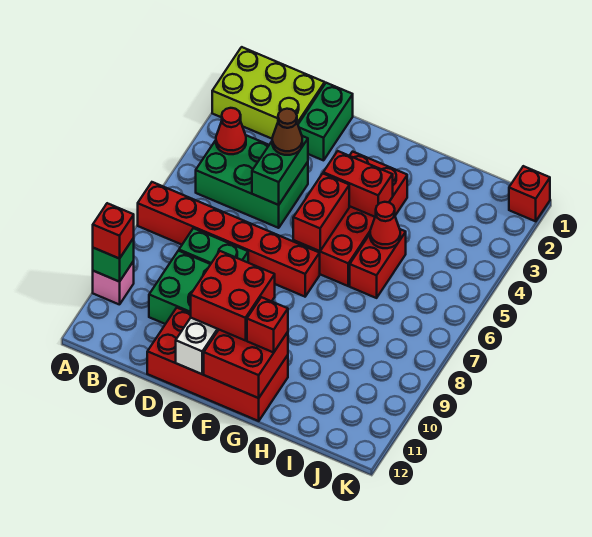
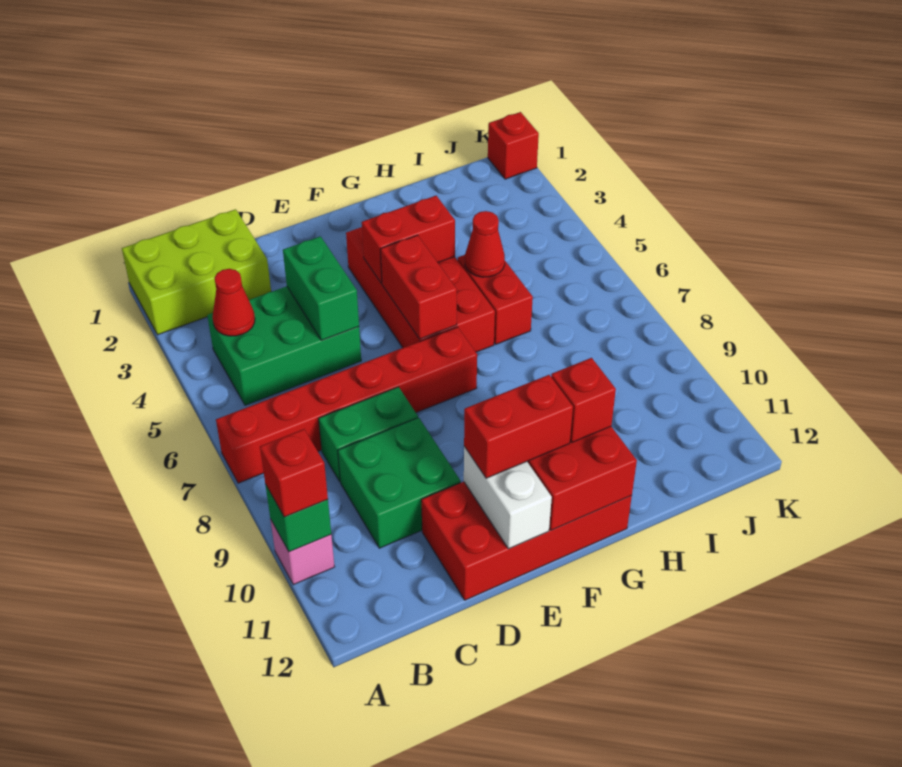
green 1x2 brick [298,83,353,160] -> none
brown 1x1 cone [272,109,302,155] -> none
red 2x2 brick [191,251,275,341] -> red 1x2 brick [464,375,573,478]

